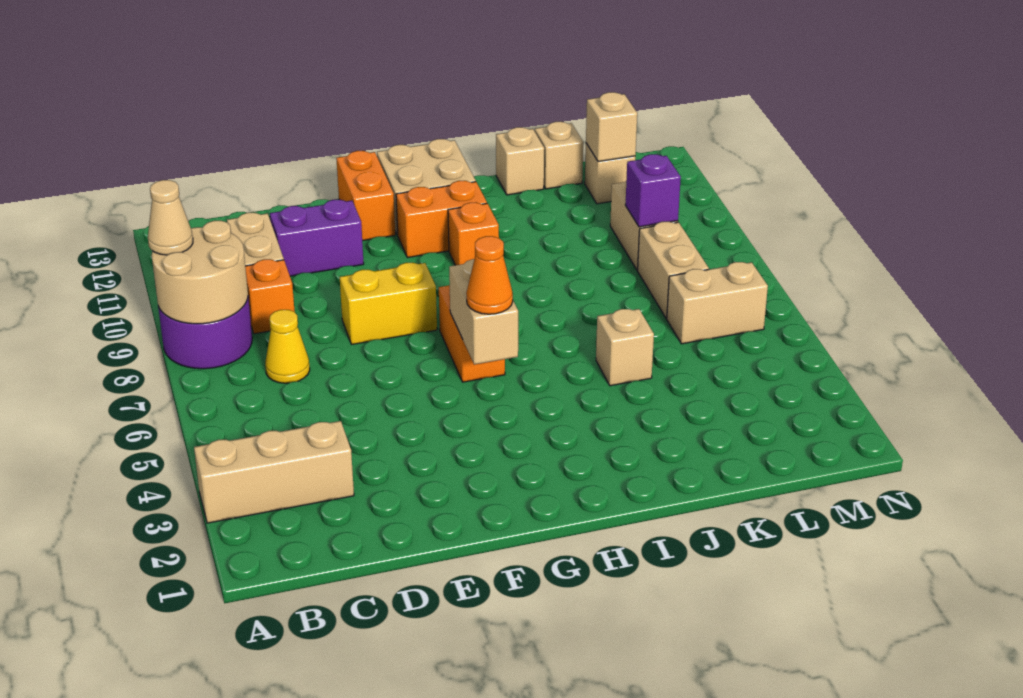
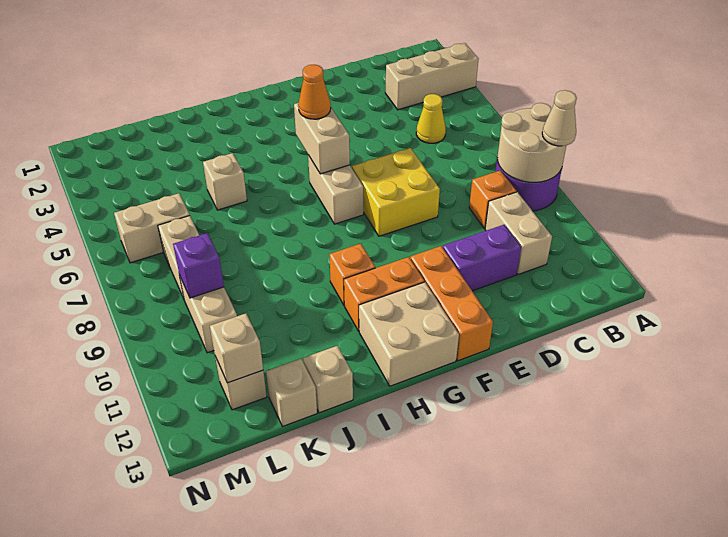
yellow 1x1 cone [265,310,310,383] -> yellow 1x1 cone moved to [416,94,446,143]
yellow 1x2 brick [340,263,437,344] -> yellow 2x2 brick [352,148,440,236]
orange 1x2 brick [336,151,395,241] -> orange 1x3 brick [410,246,493,361]
orange 1x2 brick [439,285,505,382] -> tan 1x2 brick [308,155,363,224]

